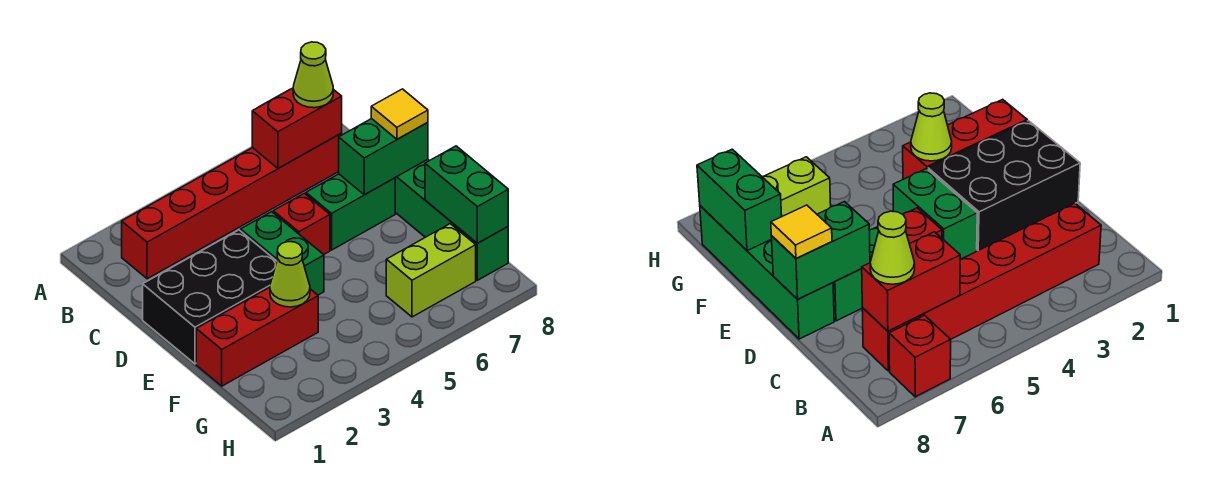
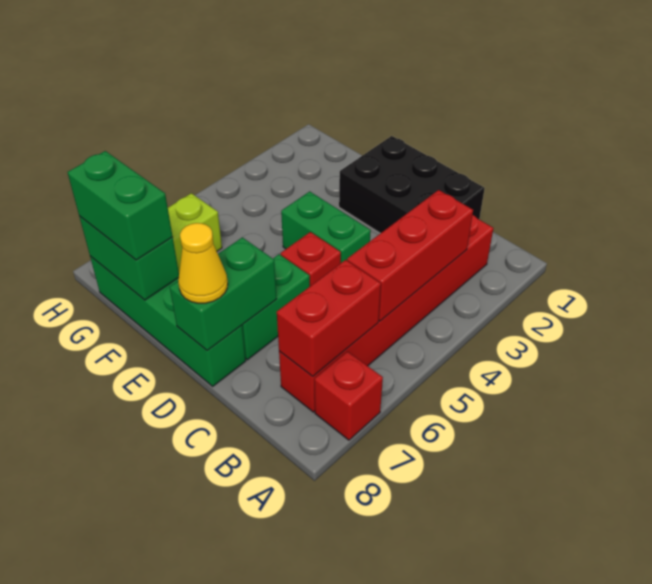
lime 1x1 cone [293,42,333,108] -> none
black 2x3 brick [143,230,277,364] -> black 2x3 brick turned to [339,136,485,233]
yellow 1x1 tile [371,89,428,139] -> yellow 1x1 cone [178,223,228,303]
red 1x3 brick [196,287,318,386] -> red 1x3 brick moved to [347,190,473,321]
lime 1x1 cone [270,242,310,307] -> none
none -> green 1x2 brick [67,151,173,260]

